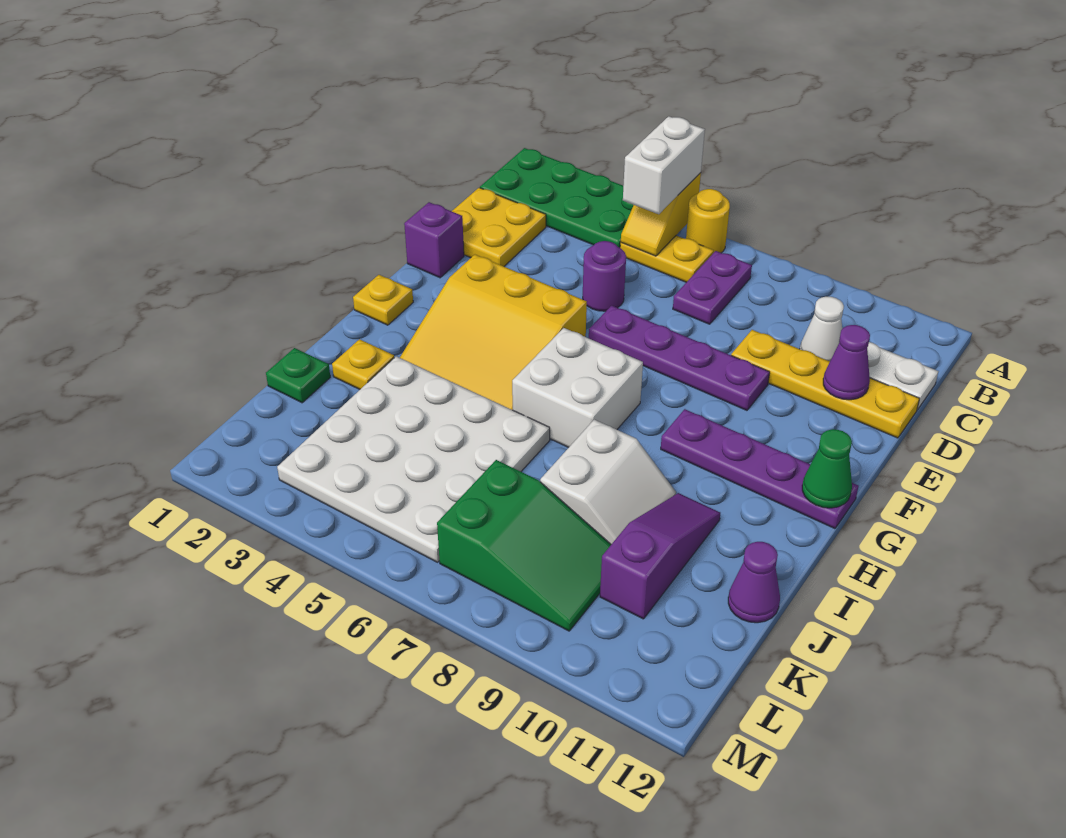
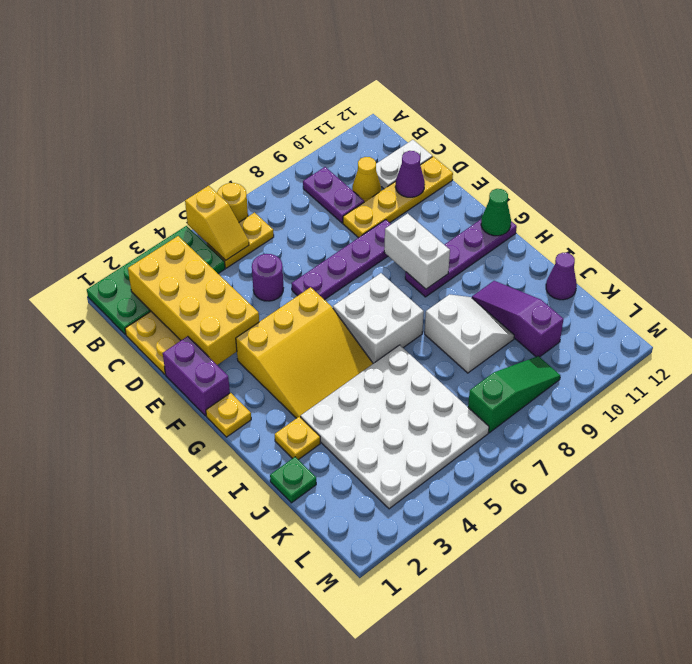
white 1x2 brick [623,116,705,214] -> white 1x2 brick moved to [384,213,450,289]
none -> yellow 2x4 brick [128,236,259,365]
purple 1x2 plate [673,251,752,324] -> purple 1x2 plate moved to [303,167,364,223]
white 1x1 cone [800,297,844,361] -> yellow 1x1 cone [352,157,381,202]
purple 1x1 brick [404,202,464,278] -> purple 1x2 brick [163,336,230,416]
green 2x3 slope [437,460,611,631] -> green 1x3 slope [468,356,560,433]

